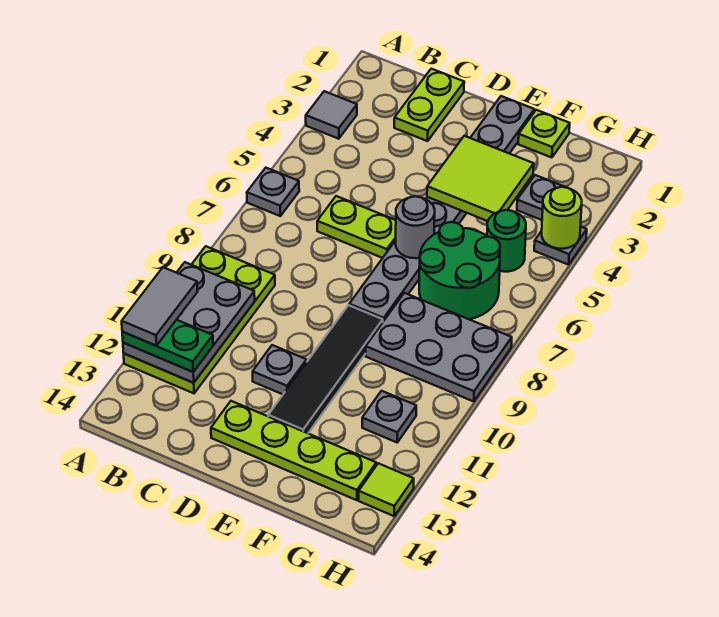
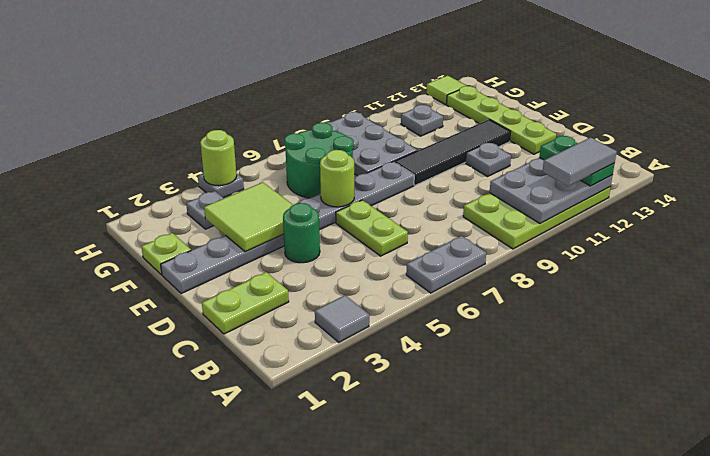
grey 1x1 plate [247,168,299,216] -> grey 1x2 plate [406,236,486,293]
grey 1x1 round brick [396,196,435,258] -> lime 1x1 round brick [320,150,354,207]
green 1x1 round brick [487,210,526,272] -> green 1x1 round brick moved to [283,203,320,263]

